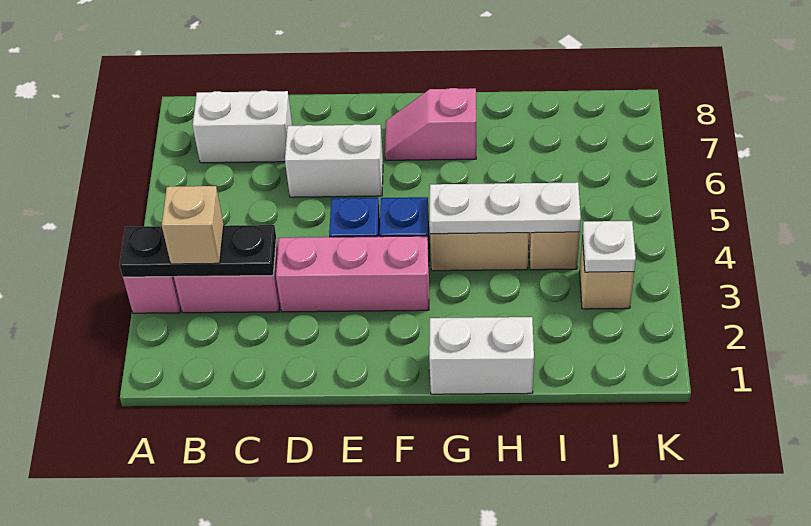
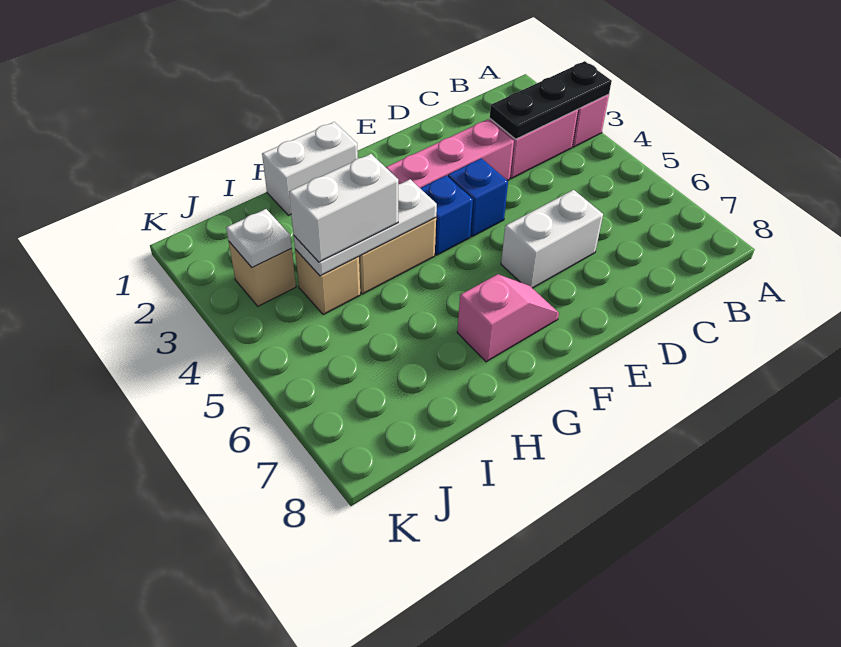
tan 1x1 brick [162,186,224,264] -> none
white 1x2 brick [193,91,292,163] -> white 1x2 brick moved to [289,154,398,262]

